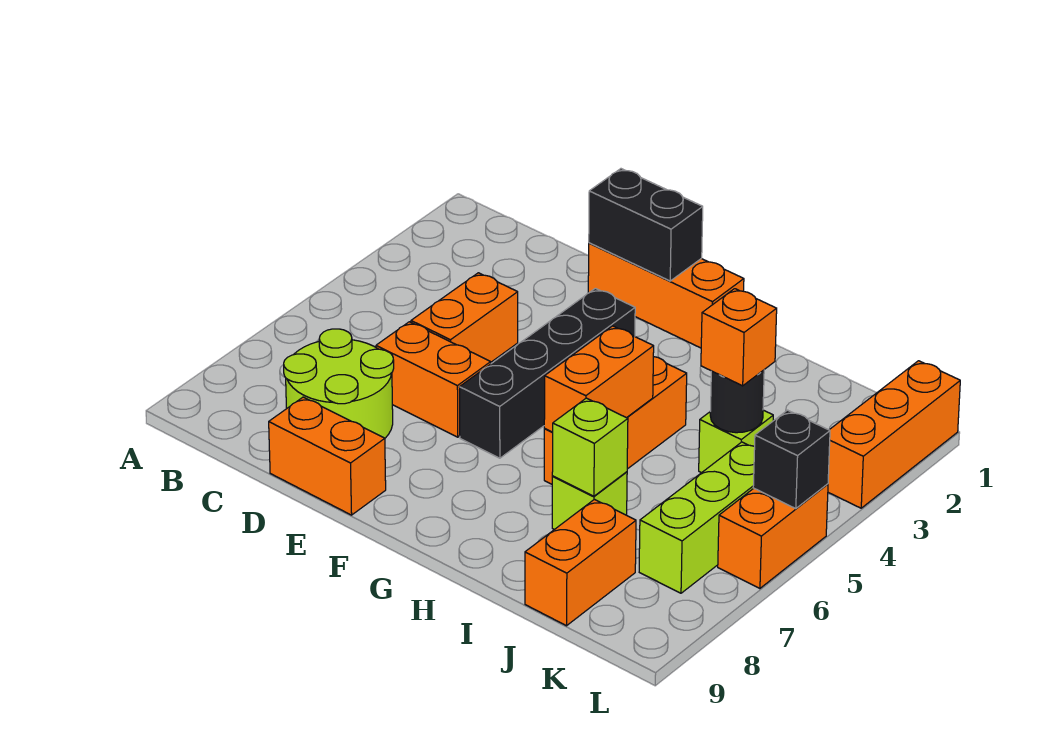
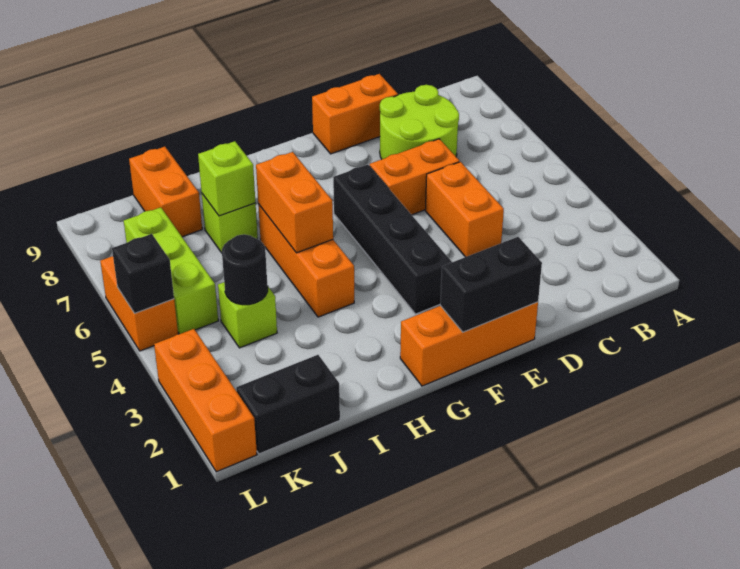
none -> black 1x2 brick [236,355,340,454]
orange 1x1 brick [701,289,777,386] -> none

